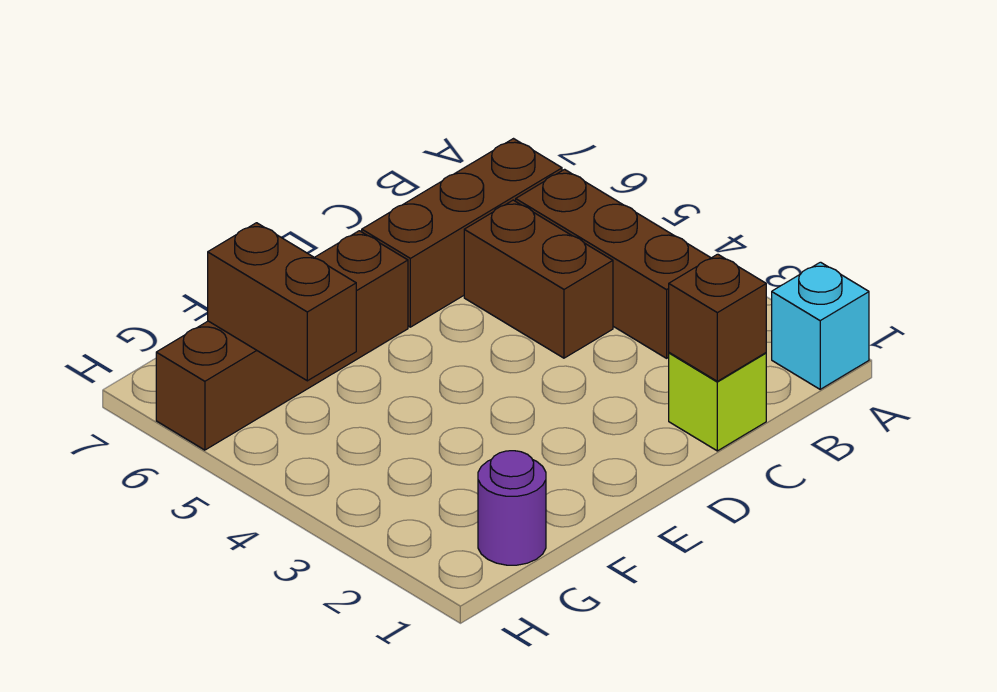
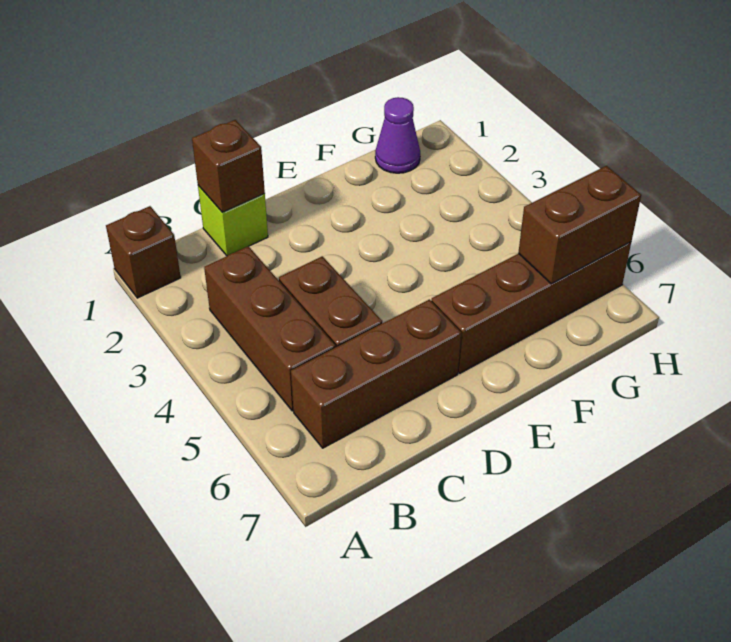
cyan 1x1 brick [772,262,869,389] -> brown 1x1 brick [106,206,181,298]
purple 1x1 round brick [478,451,546,565] -> purple 1x1 cone [375,97,420,173]
brown 1x2 brick [208,223,356,381] -> brown 1x2 brick turned to [518,166,641,284]

